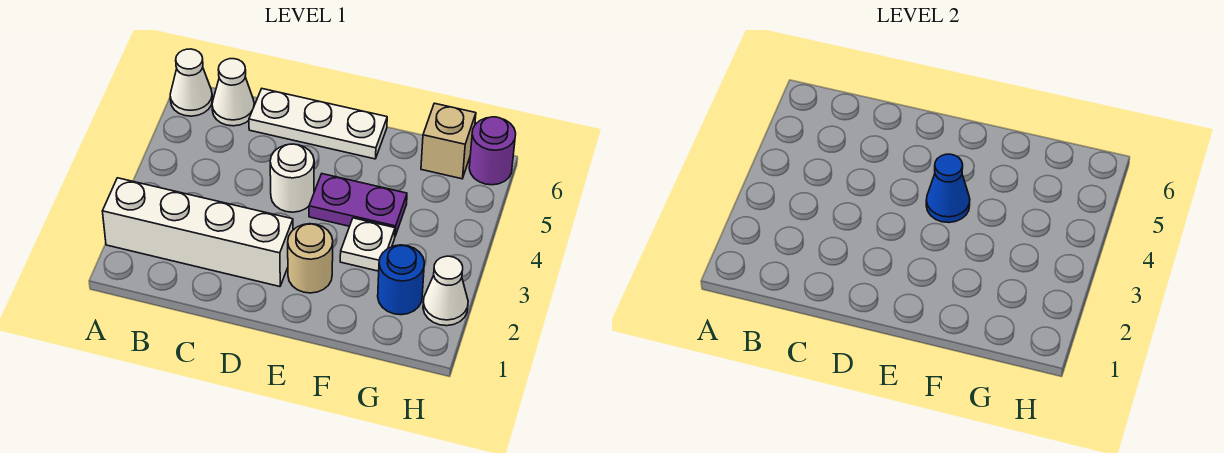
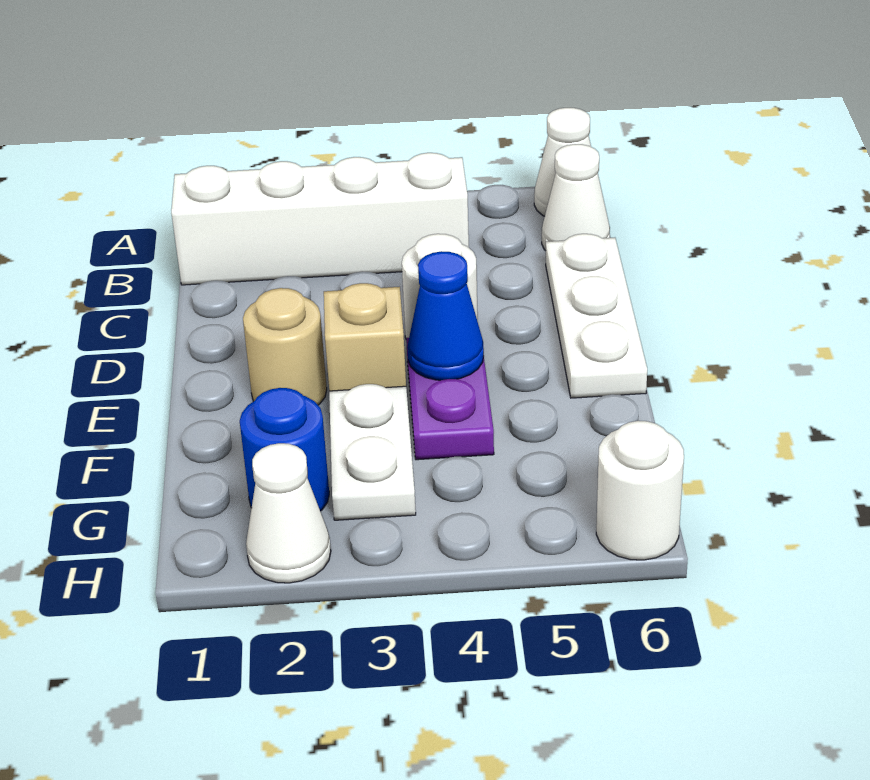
white 1x4 brick [102,178,293,287] -> white 1x4 brick turned to [171,153,469,285]
white 1x1 plate [340,218,395,271] -> white 1x2 plate [329,384,416,520]
tan 1x1 brick [421,103,476,179] -> tan 1x1 brick moved to [324,283,406,391]
purple 1x1 round brick [469,117,516,185] -> white 1x1 round brick [596,421,684,560]

